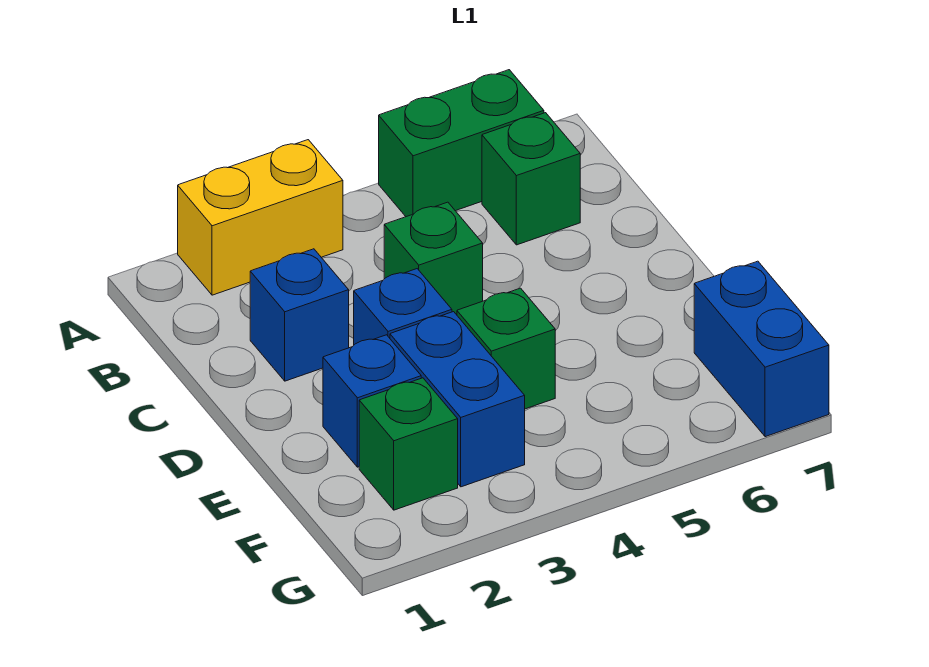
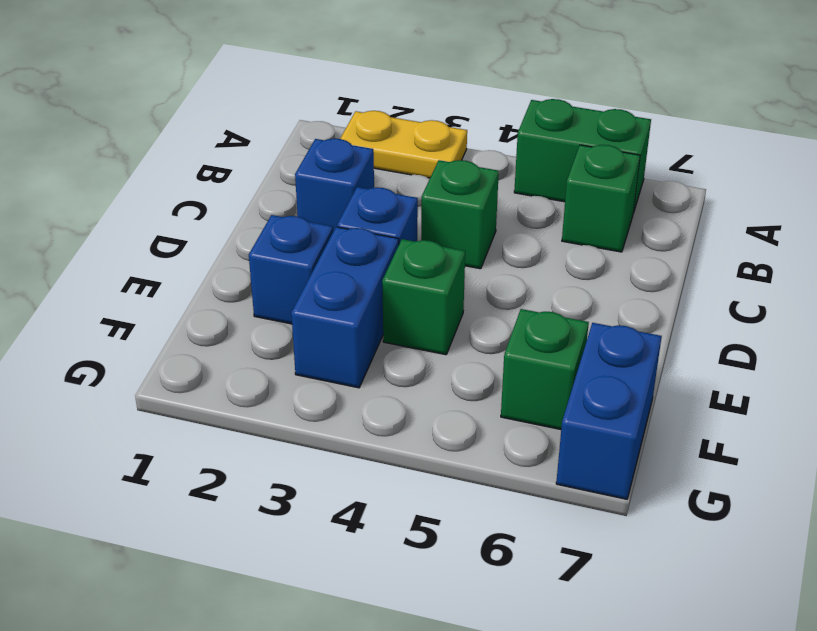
yellow 1x2 brick [178,140,343,295] -> yellow 1x2 plate [340,111,467,178]
green 1x1 brick [359,378,458,510] -> green 1x1 brick moved to [501,309,589,429]

